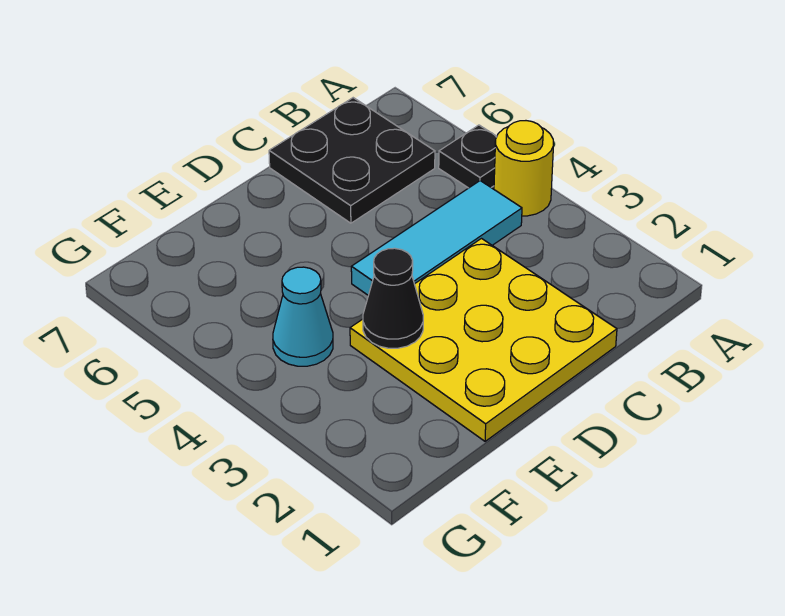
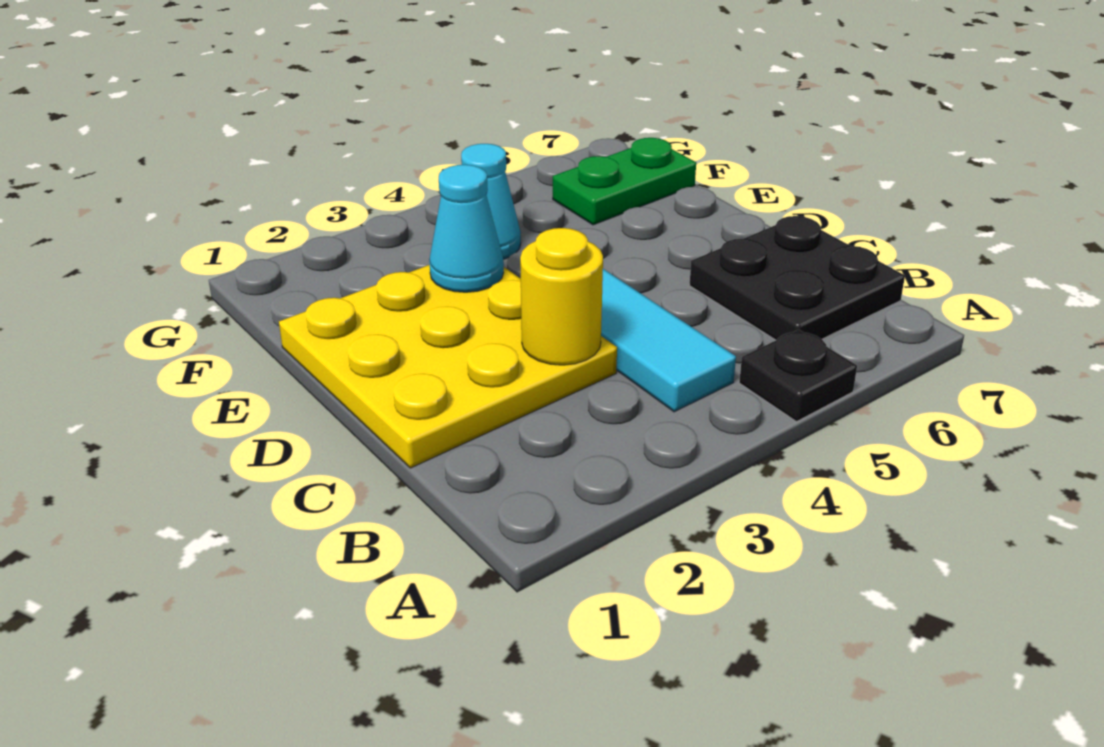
yellow 1x1 round brick [494,121,554,216] -> yellow 1x1 round brick moved to [520,228,603,365]
black 1x1 cone [363,248,423,348] -> cyan 1x1 cone [429,165,504,292]
none -> green 1x2 plate [553,138,696,225]

